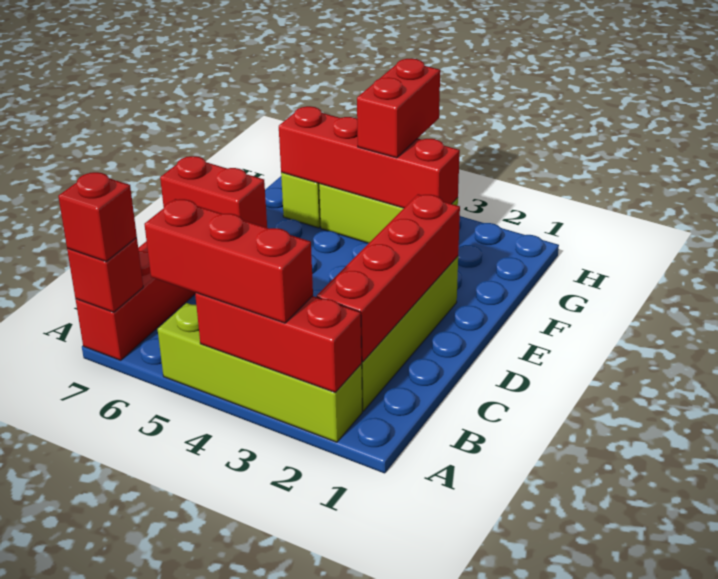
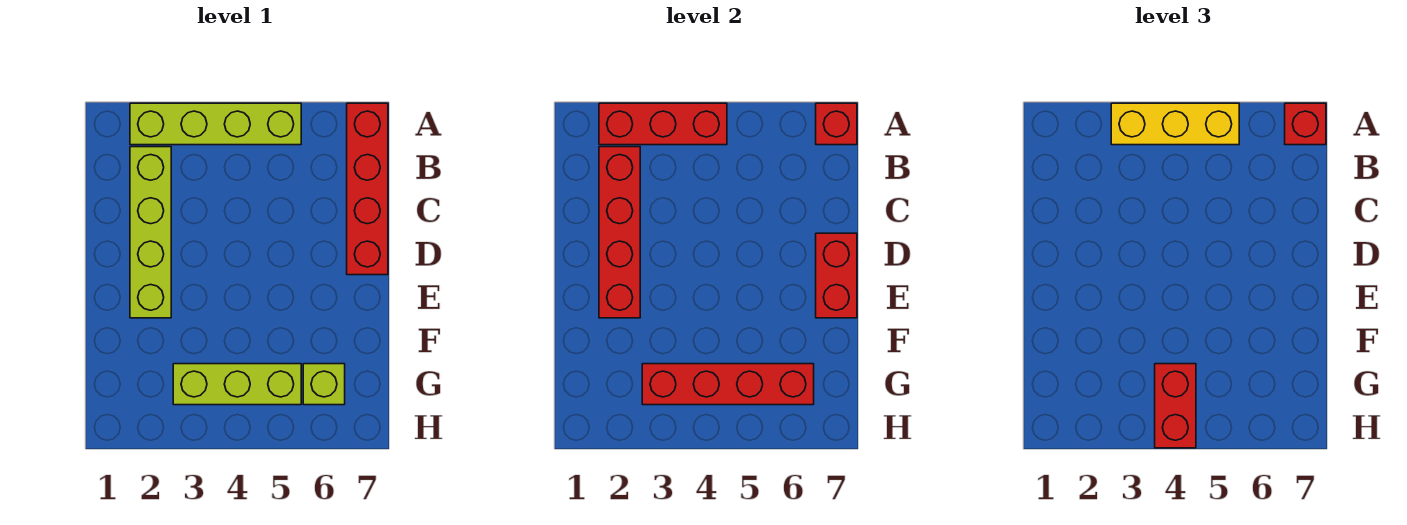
red 1x3 brick [144,199,313,323] -> yellow 1x3 brick [1111,103,1239,145]
red 1x2 brick [160,156,267,228] -> red 1x2 brick turned to [816,233,857,318]

